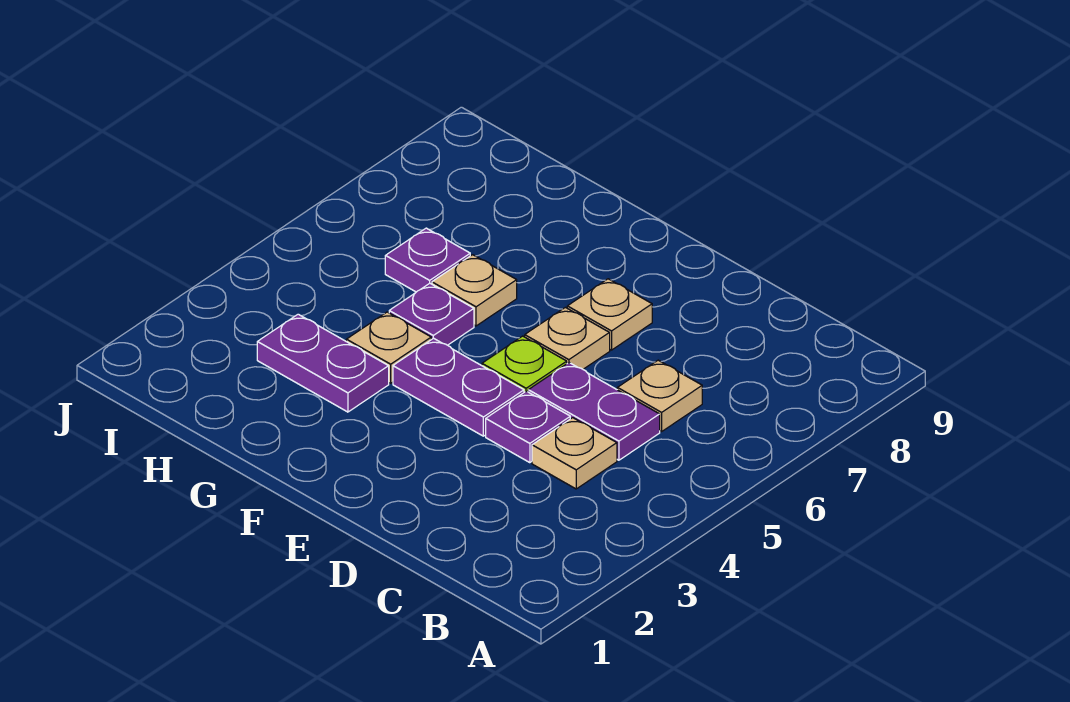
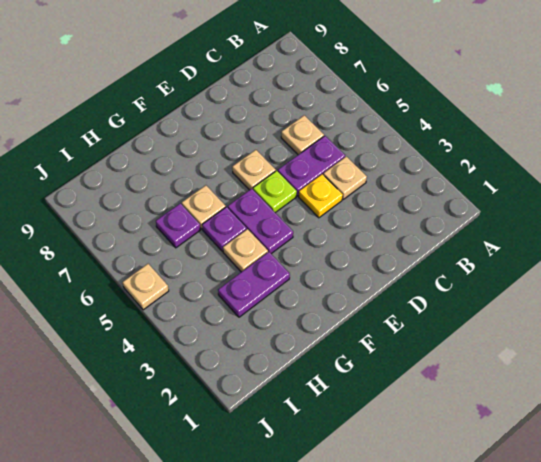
purple 1x1 plate [486,391,570,463] -> yellow 1x1 plate [299,174,343,218]
purple 1x2 plate [393,338,524,436] -> purple 1x2 plate turned to [228,189,293,254]
tan 1x1 plate [567,279,652,350] -> tan 1x1 plate moved to [123,264,169,310]

